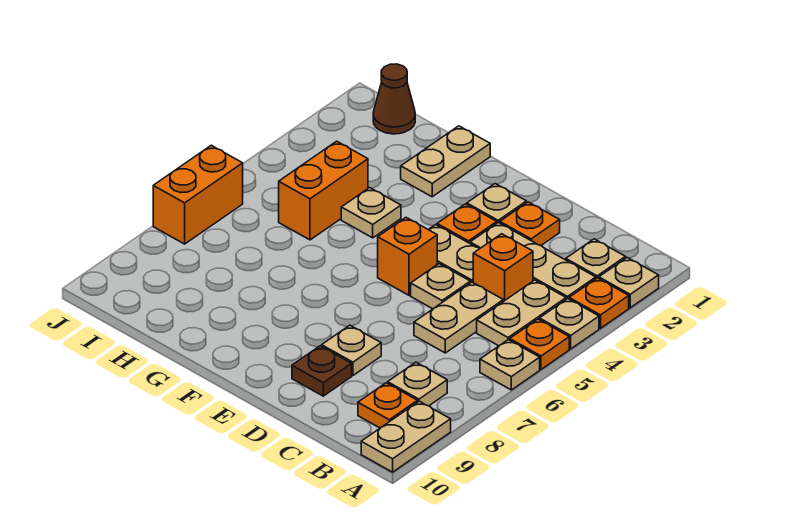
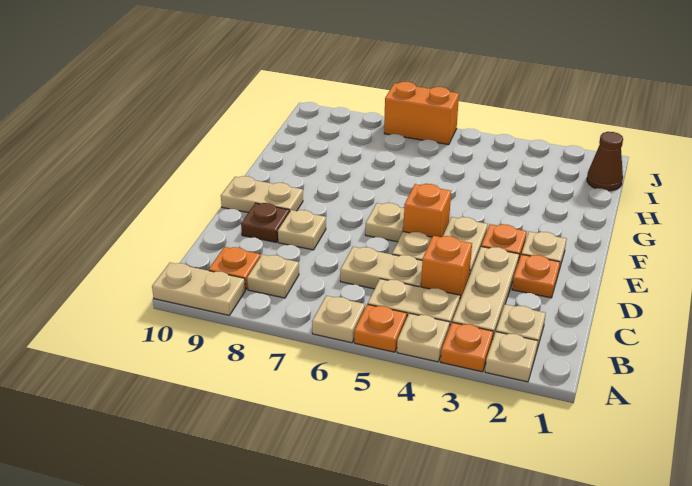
tan 1x2 plate [401,126,490,197] -> tan 1x2 plate moved to [221,176,303,213]
tan 1x1 plate [341,188,401,238] -> tan 1x1 plate moved to [365,203,404,242]
orange 1x2 brick [279,141,368,240] -> none

